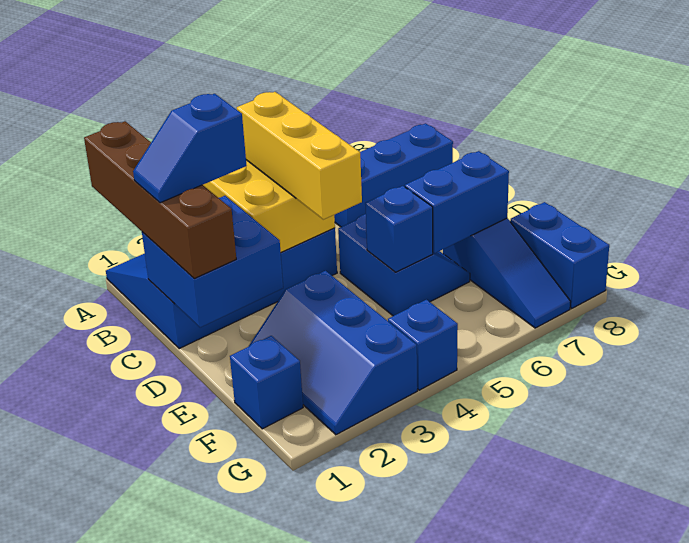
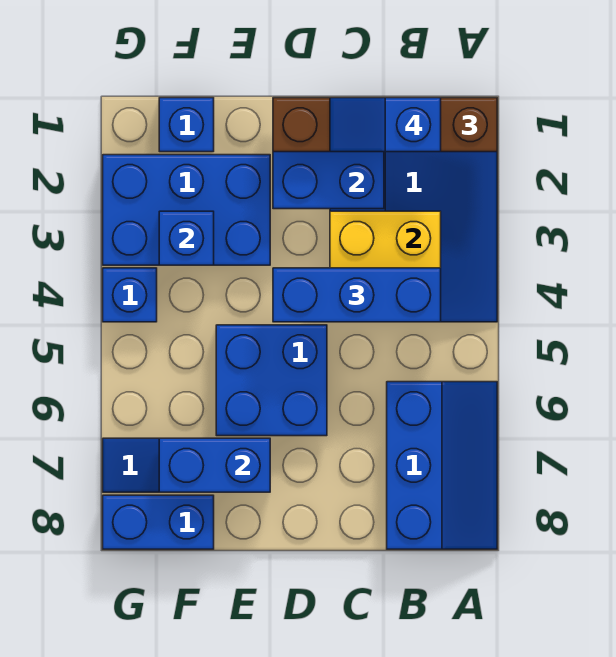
yellow 1x3 brick [237,92,362,220] -> blue 1x3 brick [273,268,441,322]
blue 1x2 slope [133,94,247,203] -> blue 1x2 slope turned to [330,98,441,152]
blue 2x2 slope [338,214,470,316] -> blue 2x2 brick [216,325,327,436]
blue 2x3 slope [249,271,417,435] -> blue 2x3 brick [103,155,270,265]
blue 1x1 brick [365,186,433,272] -> blue 1x1 brick moved to [159,211,214,265]
blue 1x2 brick [405,151,509,253] -> blue 1x2 brick turned to [159,438,270,492]

